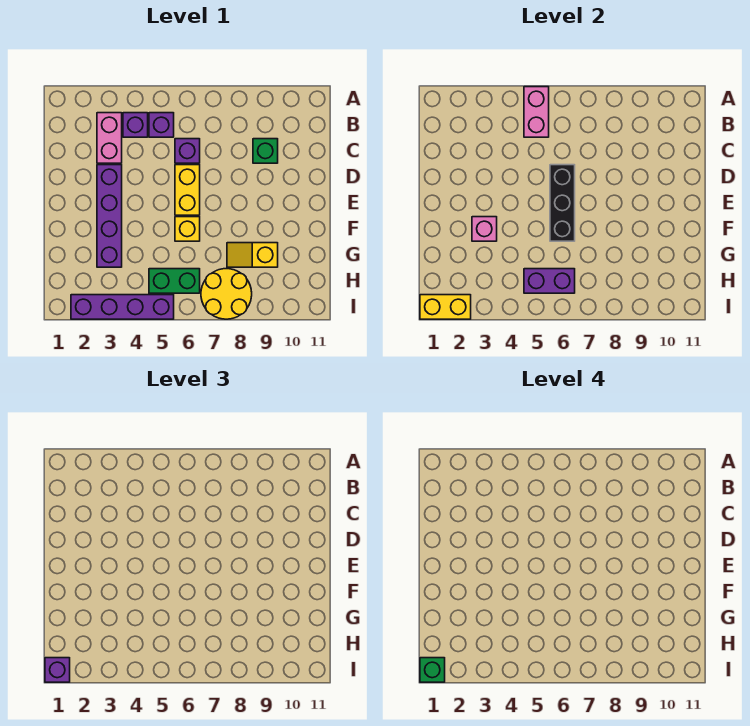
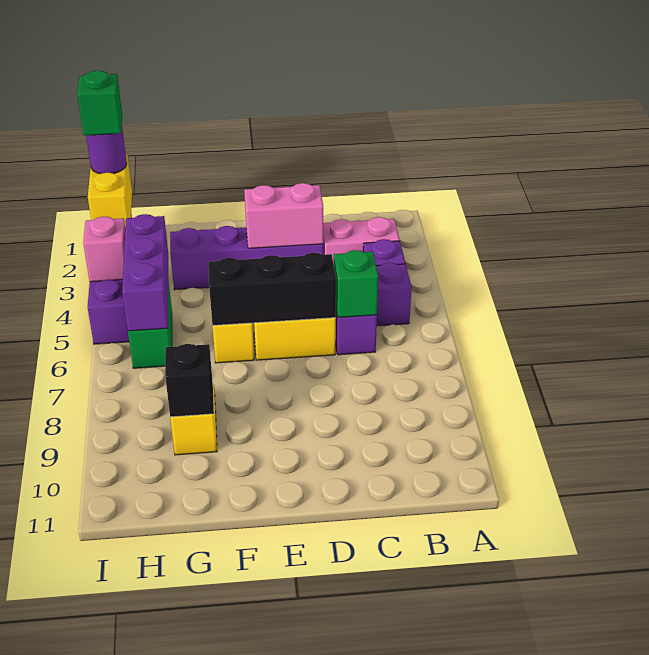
pink 1x2 brick [524,87,549,137] -> pink 1x2 brick moved to [244,183,323,248]
green 1x1 brick [253,139,278,163] -> green 1x1 brick moved to [334,250,378,317]
pink 1x1 brick [472,217,497,241] -> pink 1x1 brick moved to [83,217,125,282]
none -> black 1x1 brick [165,344,214,417]
purple 1x2 brick [524,269,575,293] -> purple 1x3 brick [122,214,168,331]
yellow 2x2 round brick [201,269,252,319] -> none
purple 1x1 brick [45,658,70,682] -> purple 1x1 round brick [86,128,127,174]

